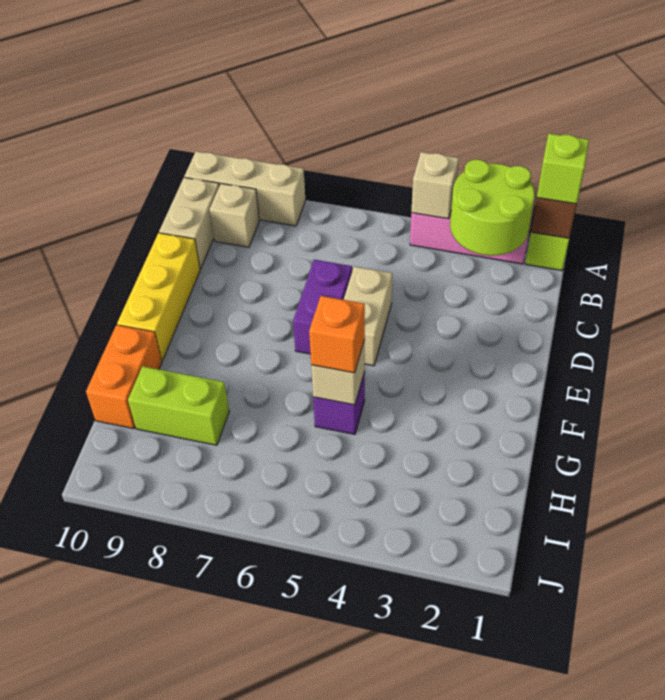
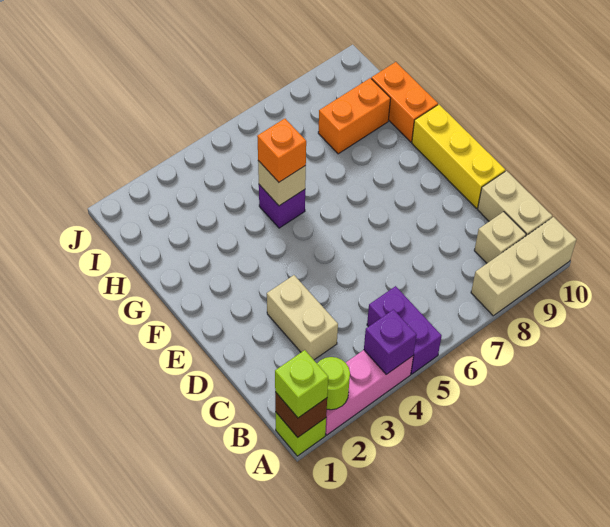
lime 2x2 round brick [450,160,535,256] -> lime 1x1 round brick [317,357,350,410]
tan 1x1 brick [411,152,459,219] -> purple 1x1 brick [364,310,417,374]
tan 1x2 brick [344,266,392,366] -> tan 1x2 brick moved to [267,275,338,360]
purple 1x2 brick [293,260,352,354] -> purple 1x2 brick moved to [367,286,441,374]
lime 1x2 brick [128,366,229,445] -> orange 1x2 brick [318,78,390,154]

